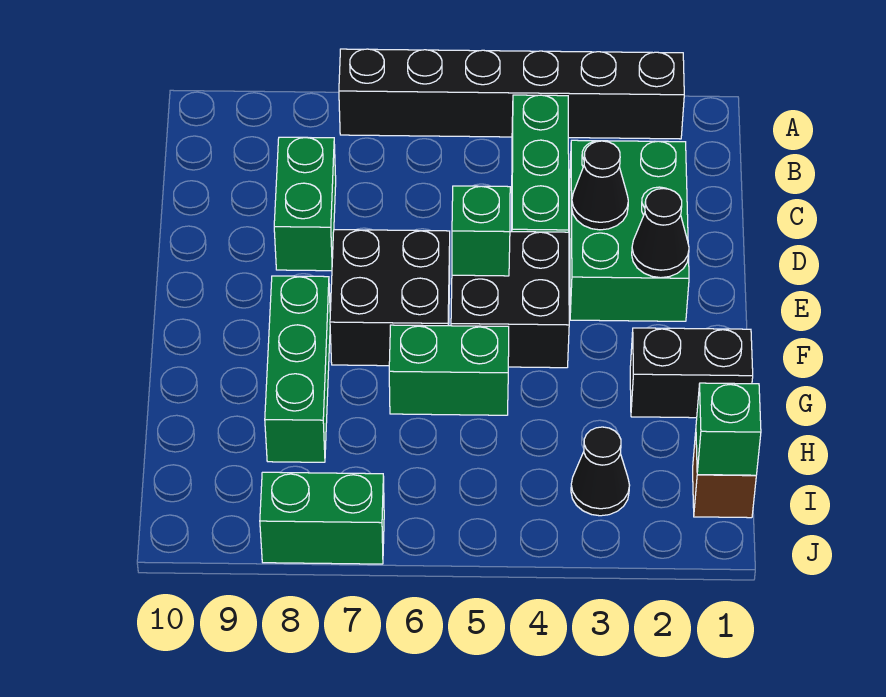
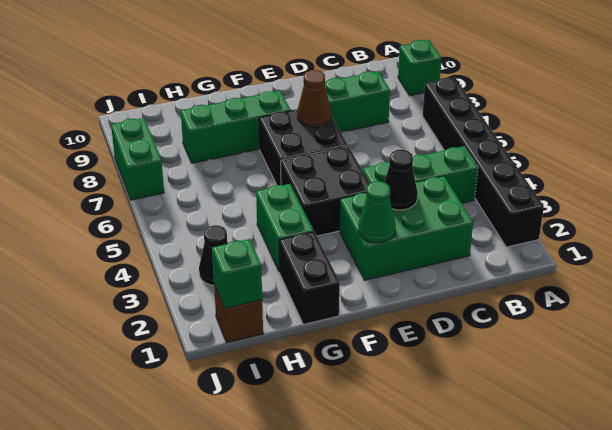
black 1x1 cone [632,188,689,278] -> green 1x1 cone [358,181,396,243]
green 1x1 brick [452,186,510,276] -> green 1x1 brick moved to [398,40,441,96]
none -> brown 1x1 cone [297,70,331,127]
green 1x2 brick [389,325,509,415] -> green 1x2 brick moved to [256,184,314,272]

